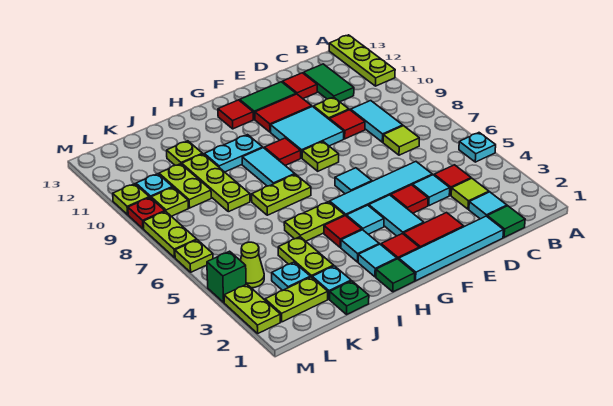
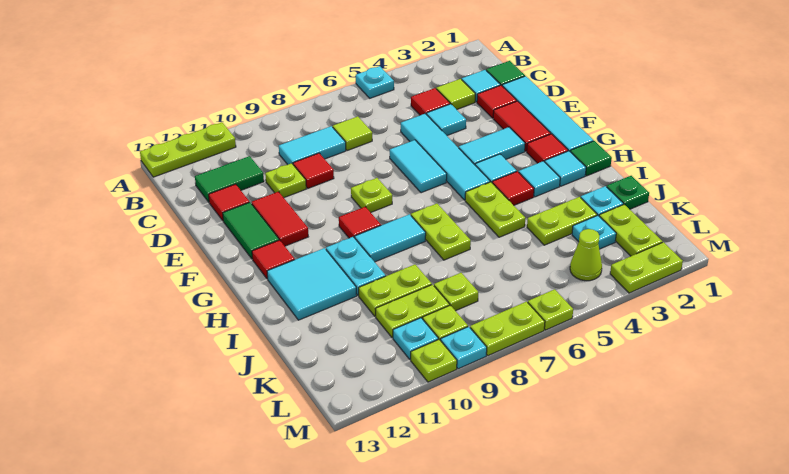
red 1x1 tile [391,185,428,213] -> red 1x1 tile moved to [477,85,517,118]
cyan 2x2 tile [271,107,344,158] -> cyan 2x2 tile moved to [267,248,357,320]
cyan 1x1 tile [335,168,372,194] -> cyan 1x2 tile [390,140,447,193]
lime 1x3 plate [182,154,250,212] -> lime 1x2 plate [359,265,432,316]
lime 1x1 plate [167,141,203,165] -> lime 1x1 plate moved to [434,273,478,311]
green 1x1 brick [207,251,246,302] -> none
red 1x1 plate [128,197,165,229] -> cyan 1x1 plate [441,327,487,369]

